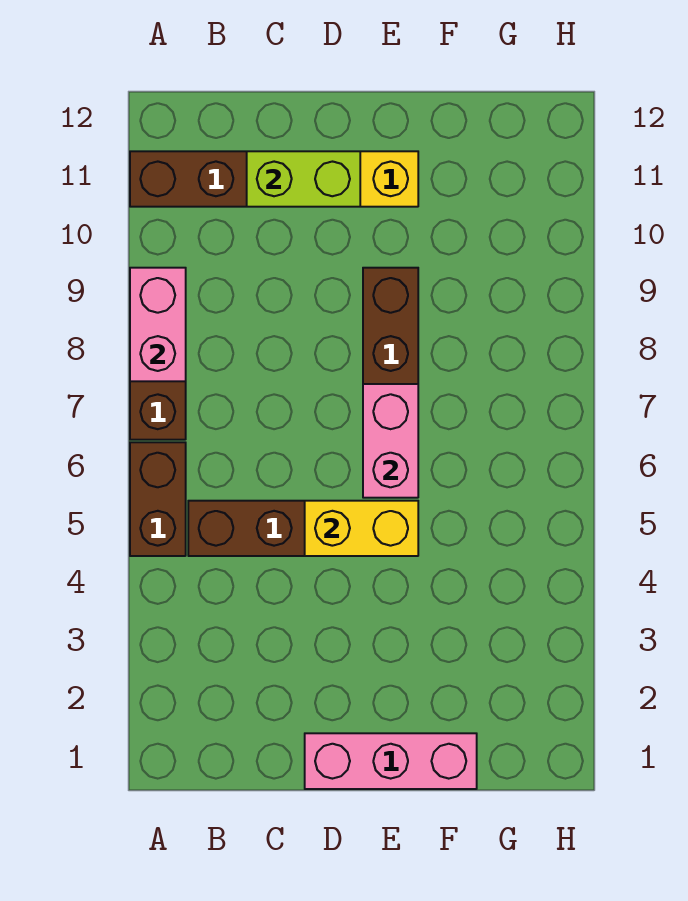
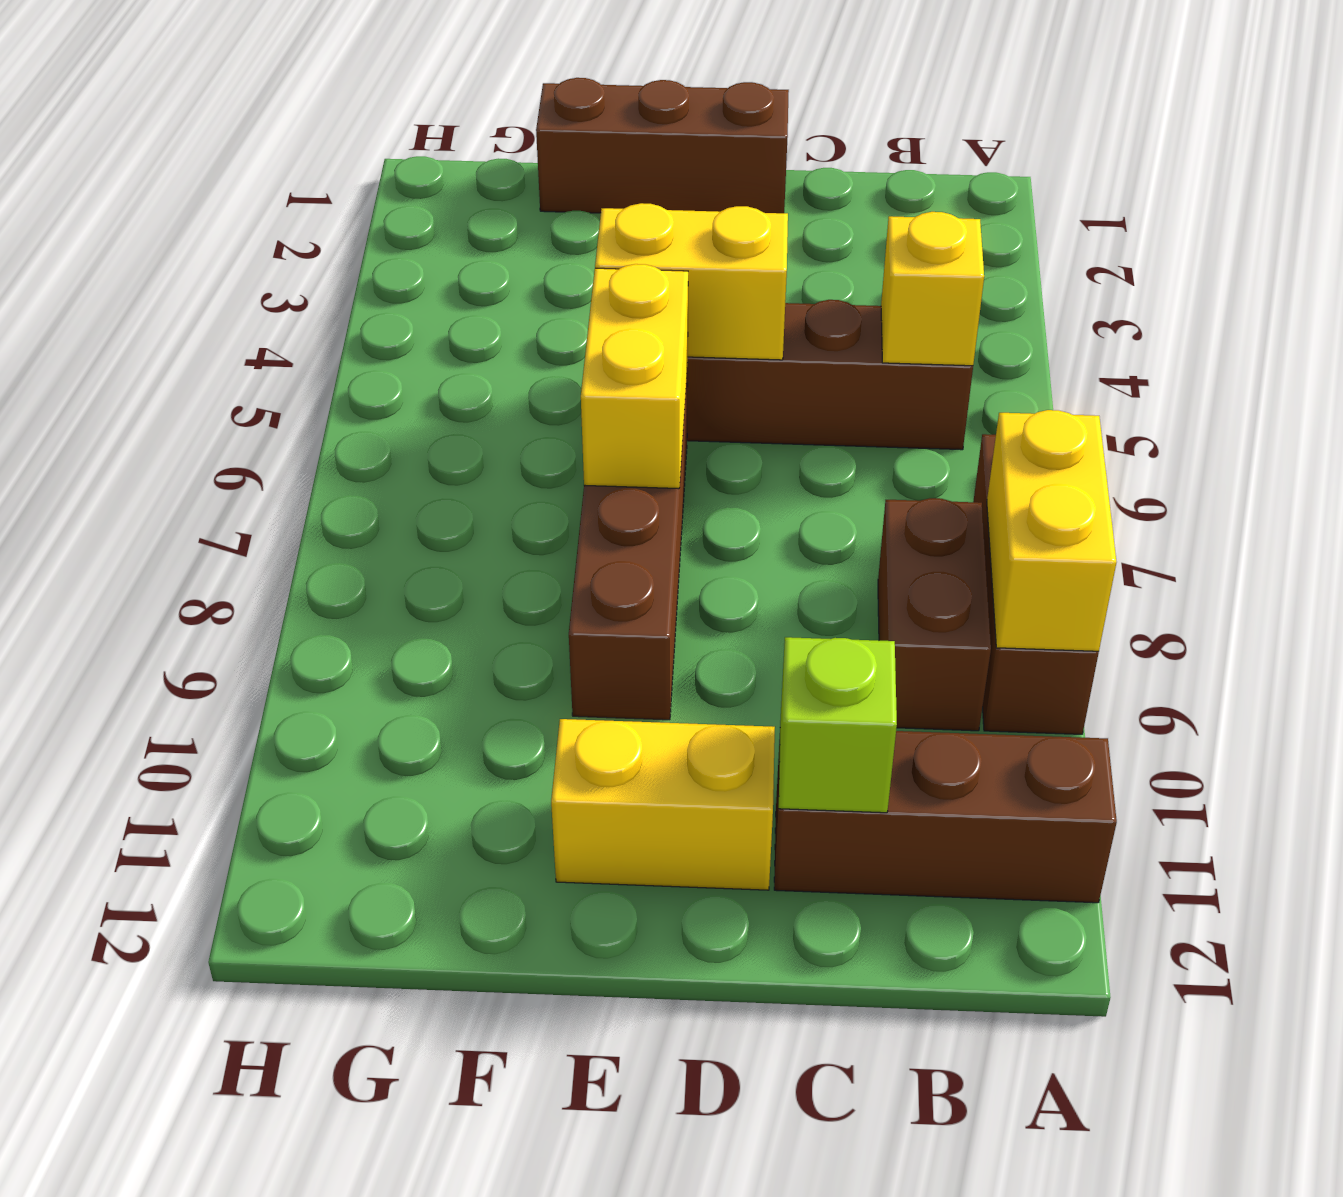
brown 1x2 brick [130,442,186,556] -> brown 1x2 brick moved to [878,498,991,731]
pink 1x2 brick [130,268,186,381] -> yellow 1x2 brick [987,410,1116,651]
none -> yellow 1x1 brick [881,212,984,366]
lime 1x2 brick [247,151,360,207] -> lime 1x1 brick [779,637,897,813]
pink 1x3 brick [305,733,477,789] -> brown 1x3 brick [536,78,789,213]
pink 1x2 brick [363,384,418,498] -> yellow 1x2 brick [581,264,688,489]

